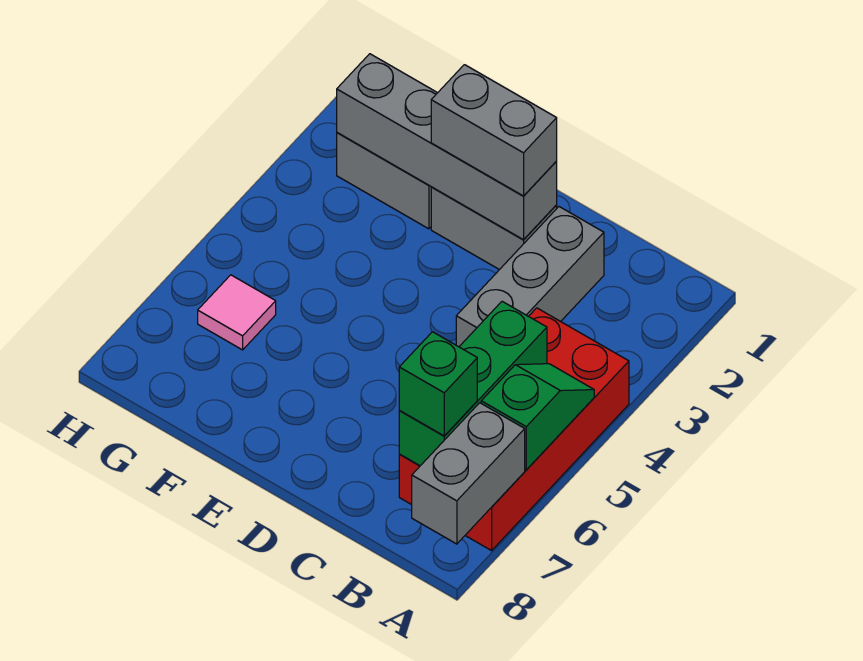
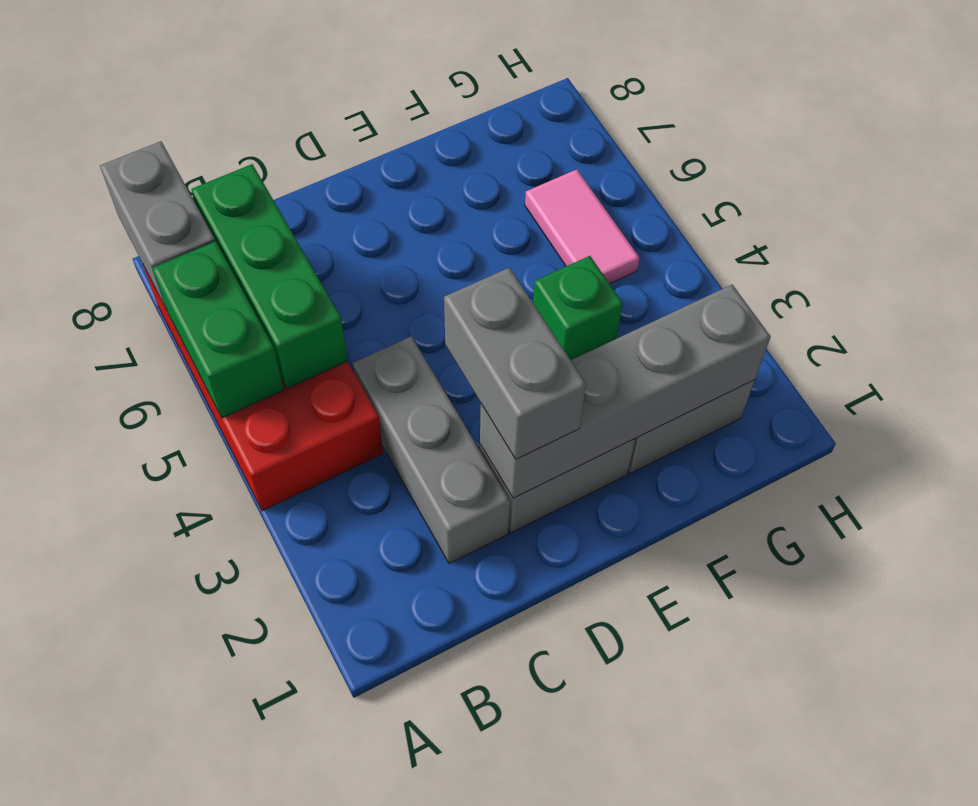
green 1x2 slope [481,364,594,470] -> green 1x2 brick [152,241,284,418]
green 1x1 brick [399,332,477,436] -> green 1x1 brick moved to [533,256,623,360]
grey 1x2 brick [431,65,557,196] -> grey 1x2 brick turned to [444,268,586,459]
pink 1x1 tile [198,275,276,350] -> pink 1x2 tile [525,169,639,284]

